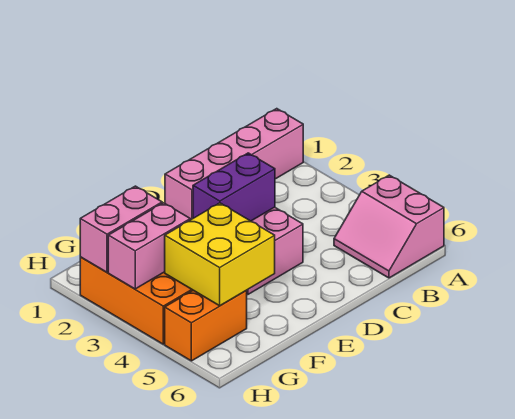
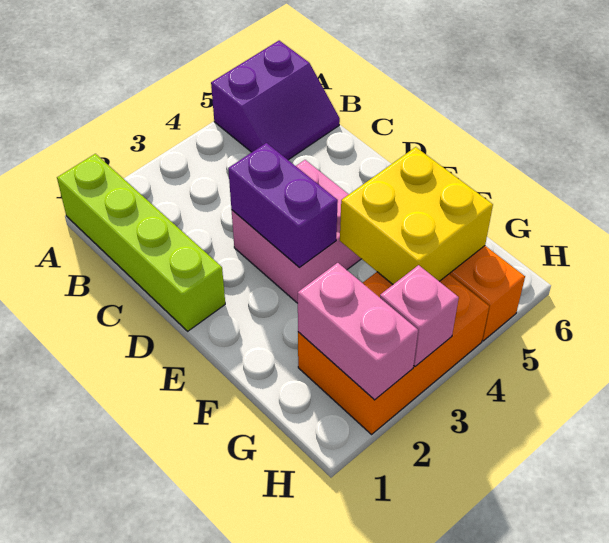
pink 1x4 brick [165,109,303,220] -> lime 1x4 brick [57,154,225,331]
pink 2x2 slope [334,175,444,278] -> purple 2x2 slope [211,41,340,160]
pink 1x2 brick [108,203,190,289] -> pink 1x1 brick [380,265,459,366]

